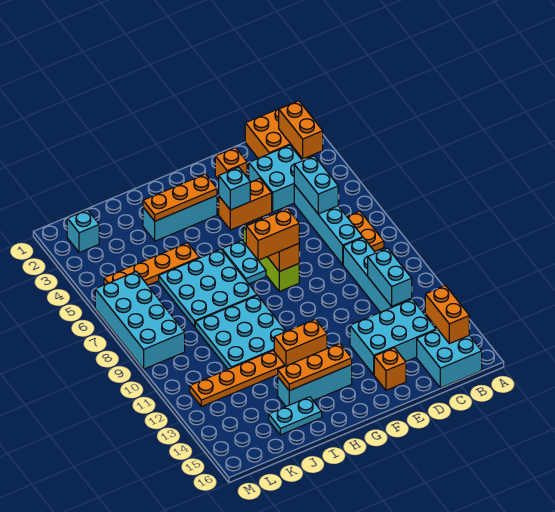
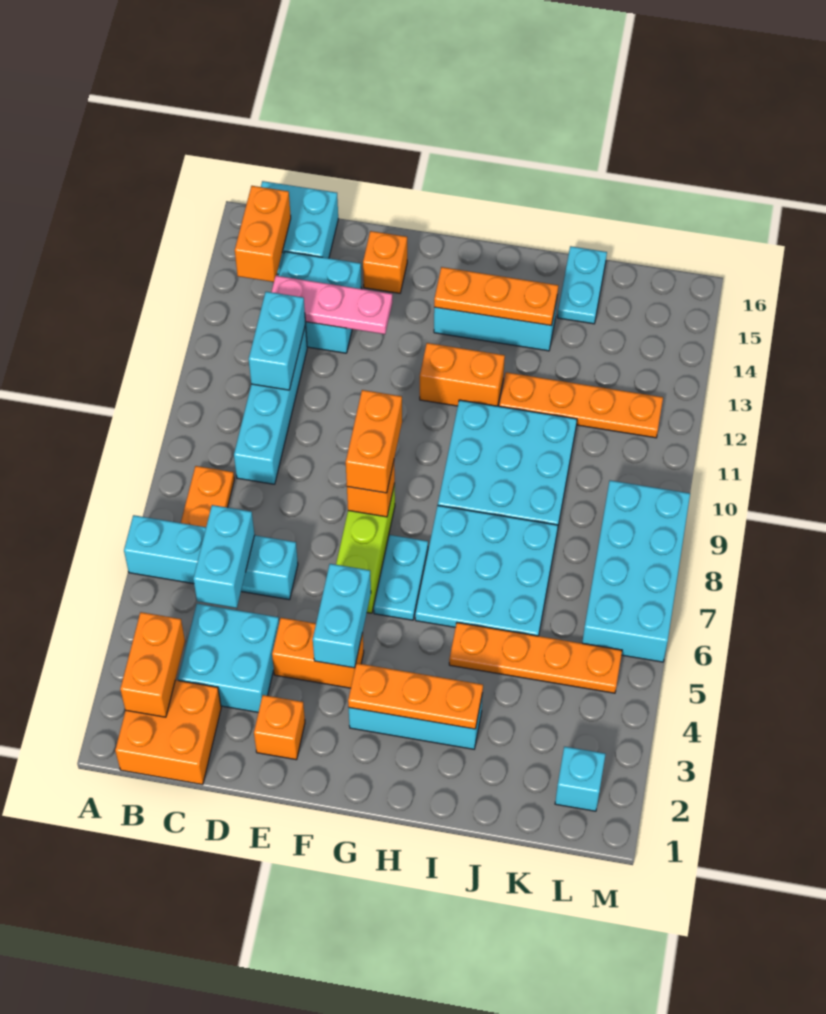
cyan 1x4 brick [294,185,363,265] -> cyan 1x4 brick turned to [124,515,298,600]
cyan 2x3 brick [350,299,436,375] -> cyan 2x2 brick [279,252,362,353]
none -> pink 1x3 plate [272,276,392,334]
cyan 1x1 brick [219,167,250,210] -> cyan 1x2 brick [313,564,371,668]
orange 1x2 brick [246,209,299,260] -> orange 1x2 brick turned to [346,390,402,493]
cyan 1x2 plate [269,397,322,435] -> cyan 1x2 plate turned to [558,246,607,324]

